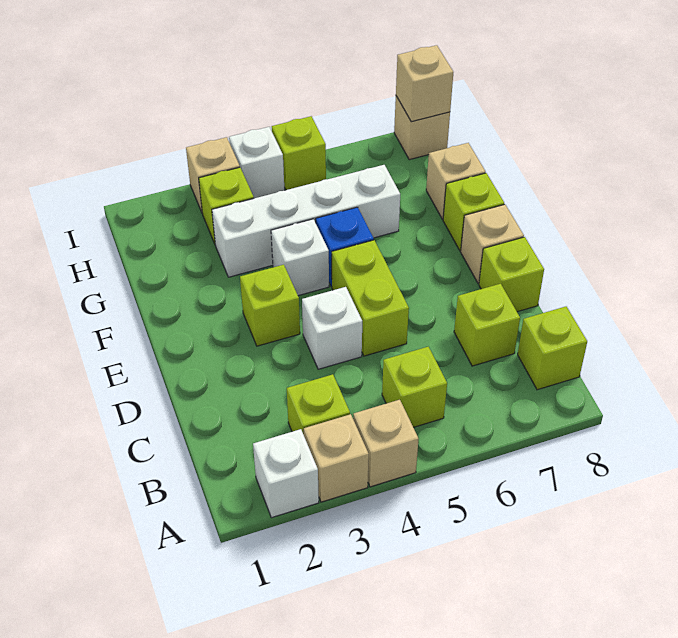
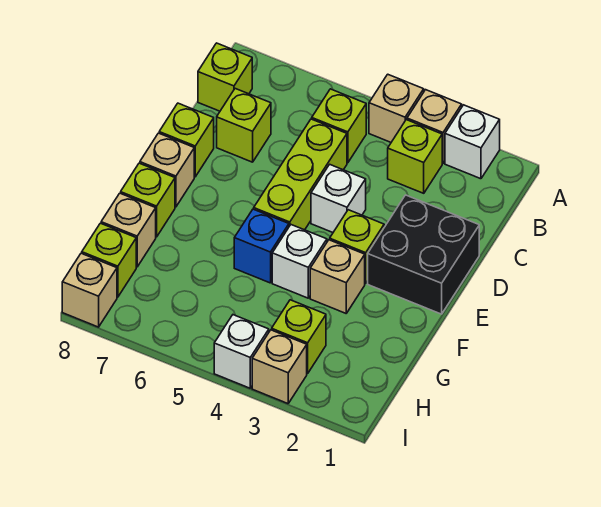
none -> black 2x2 brick [368,195,479,314]
lime 1x2 brick [332,240,409,356] -> lime 1x3 brick [254,119,347,230]
white 1x4 brick [212,165,400,277] -> none
lime 1x1 brick [272,116,326,190] -> lime 1x1 brick moved to [82,223,136,297]
tan 1x1 brick [396,45,453,122] -> tan 1x1 brick moved to [310,240,365,313]

